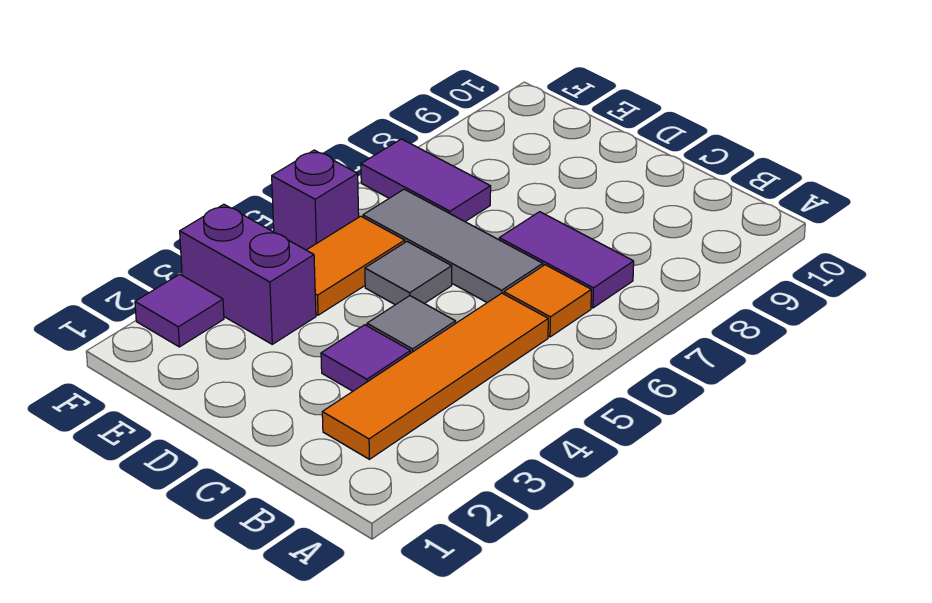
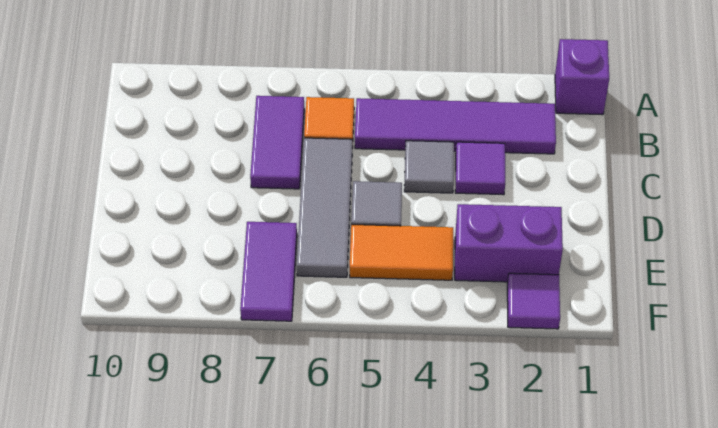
orange 1x4 tile [322,293,548,459] -> purple 1x4 tile [355,98,556,154]
purple 1x2 brick [180,204,316,344] -> purple 1x2 brick turned to [455,204,563,282]
purple 1x1 brick [272,150,359,250] -> purple 1x1 brick moved to [555,39,609,115]

